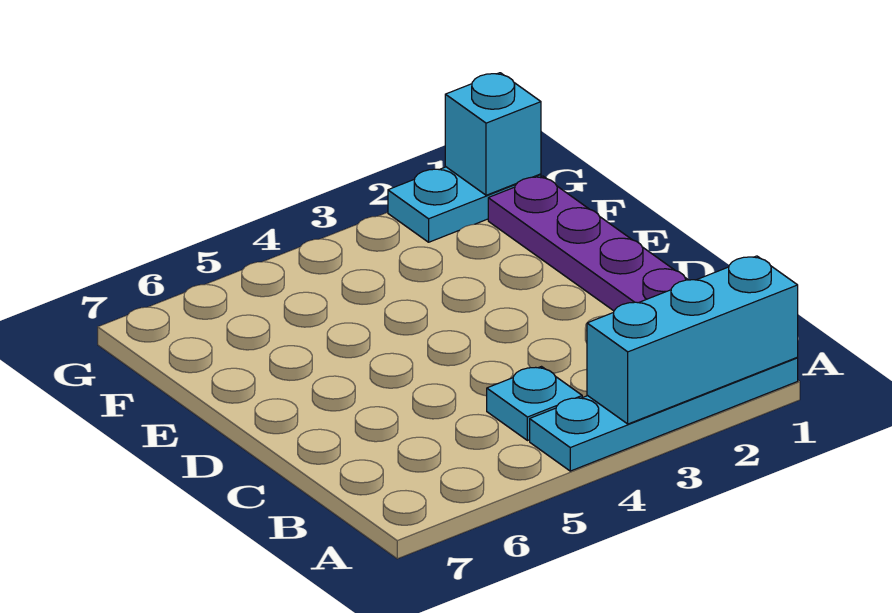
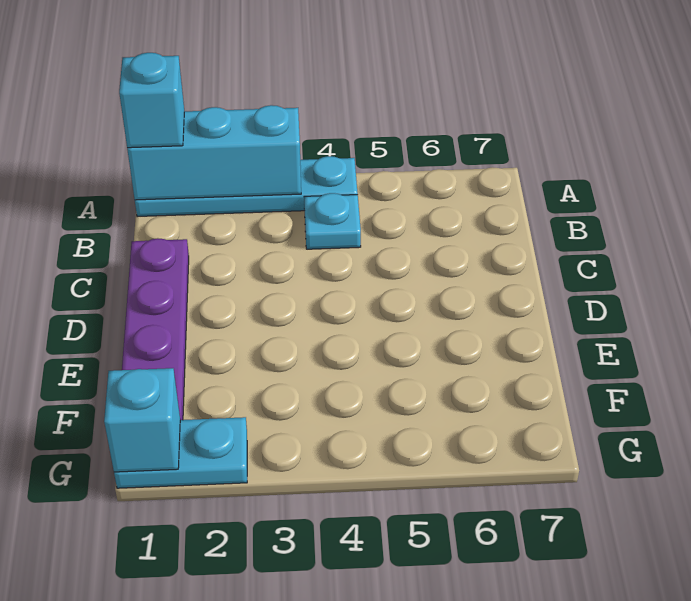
none -> cyan 1x1 brick [119,53,184,148]

